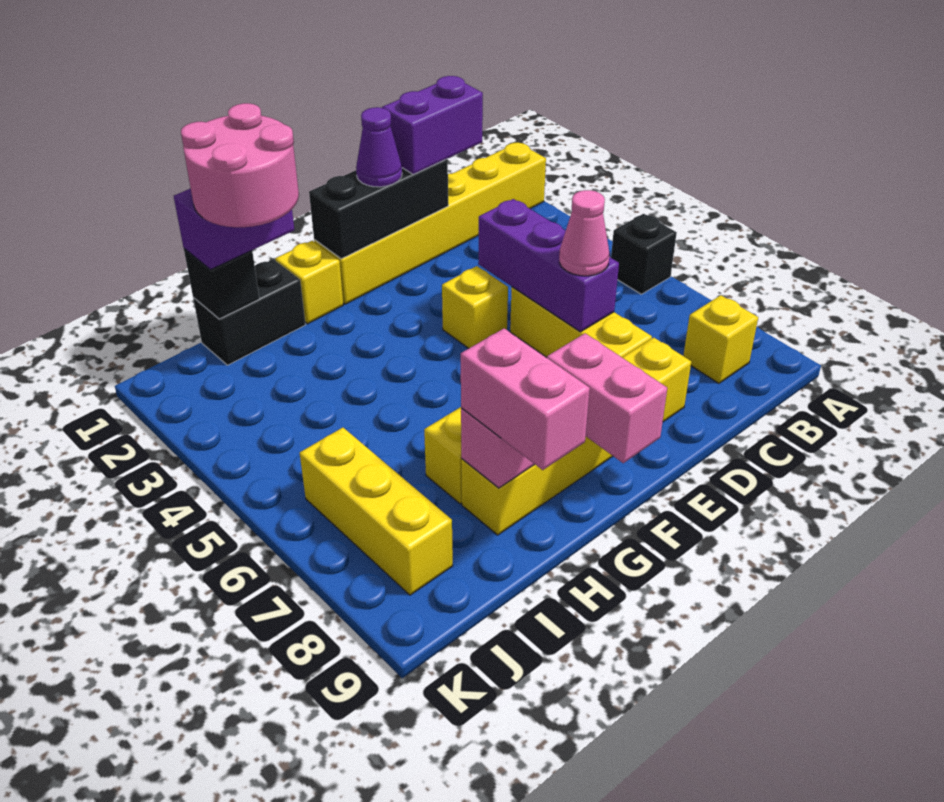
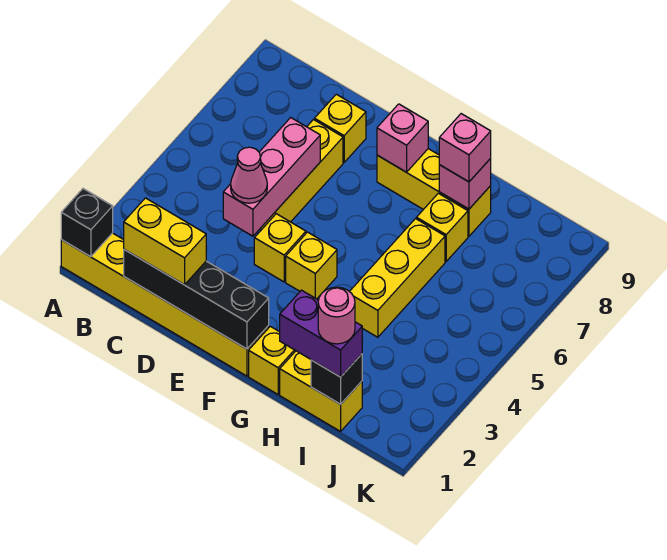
black 1x1 brick [611,214,677,294] -> black 1x1 brick moved to [61,189,113,257]
yellow 1x1 brick [683,295,758,383] -> yellow 1x1 brick moved to [286,232,337,299]
purple 1x2 brick [382,76,483,174] -> yellow 1x2 brick [124,198,206,285]
black 1x3 brick [309,159,448,259] -> black 1x4 brick [124,250,269,349]
purple 1x3 brick [478,199,619,332] -> pink 1x3 brick [223,118,320,236]
pink 1x1 cone [559,190,609,276] -> pink 1x1 cone moved to [231,147,267,203]
purple 1x1 cone [356,107,402,187] -> none
pink 1x2 brick [547,333,667,463] -> pink 1x1 brick [377,104,428,172]
black 1x2 brick [193,259,306,365] -> yellow 1x2 brick [280,351,362,431]
pink 2x2 round brick [181,103,299,227] -> pink 1x1 round brick [318,287,355,344]
pink 1x2 brick [461,328,590,470] -> pink 1x1 brick [439,114,491,182]
yellow 1x3 brick [300,428,453,595] -> yellow 1x3 brick moved to [349,219,445,337]

